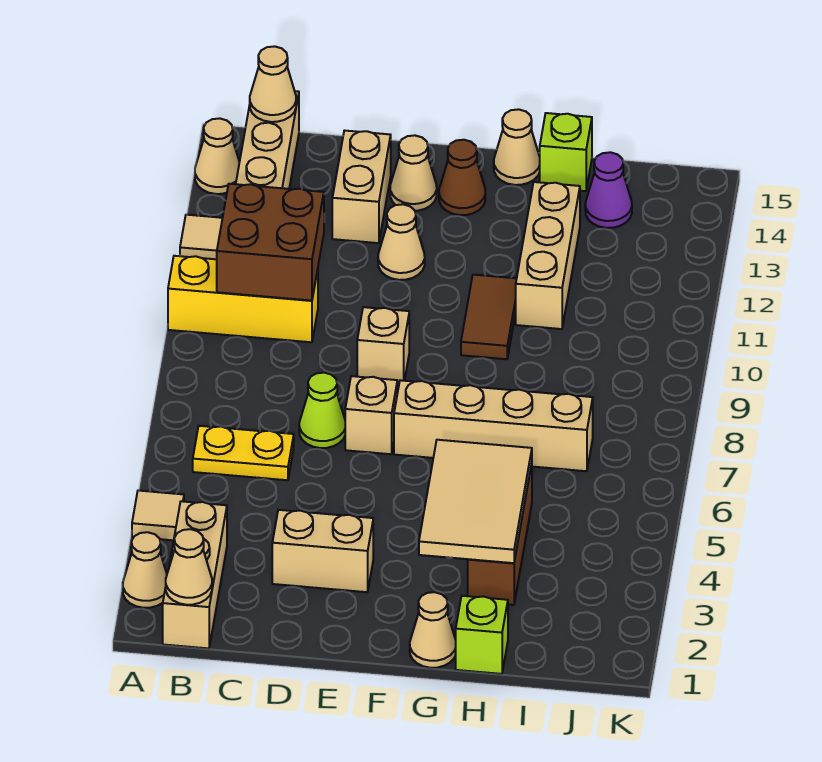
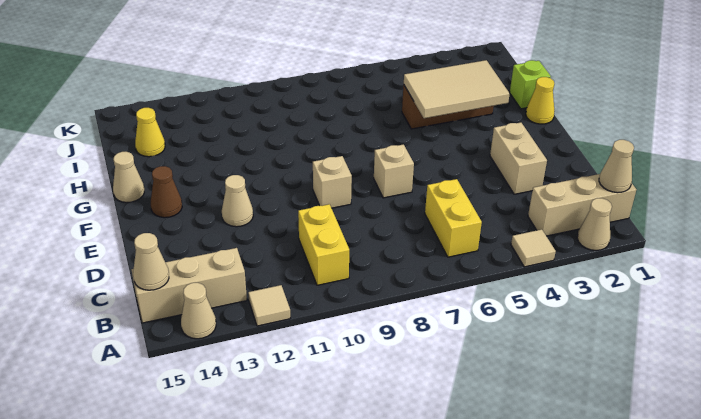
yellow 1x3 brick [168,256,318,342] -> yellow 1x2 brick [298,204,349,285]
yellow 1x2 plate [193,426,294,480] -> yellow 1x2 brick [425,179,482,257]
brown 2x2 brick [217,184,324,301] -> none
lime 1x1 cone [299,373,345,448] -> none
tan 1x2 brick [332,131,391,243] -> none
tan 1x1 cone [390,135,437,211] -> none
tan 1x4 brick [394,380,593,471] -> none
tan 1x1 cone [410,592,456,668] -> yellow 1x1 cone [526,77,555,124]
brown 1x2 tile [461,275,517,359] -> none
tan 1x3 brick [516,182,580,329] -> none
lime 1x1 brick [540,113,592,191] -> none
purple 1x1 cone [585,152,632,228] -> yellow 1x1 cone [135,108,165,157]

